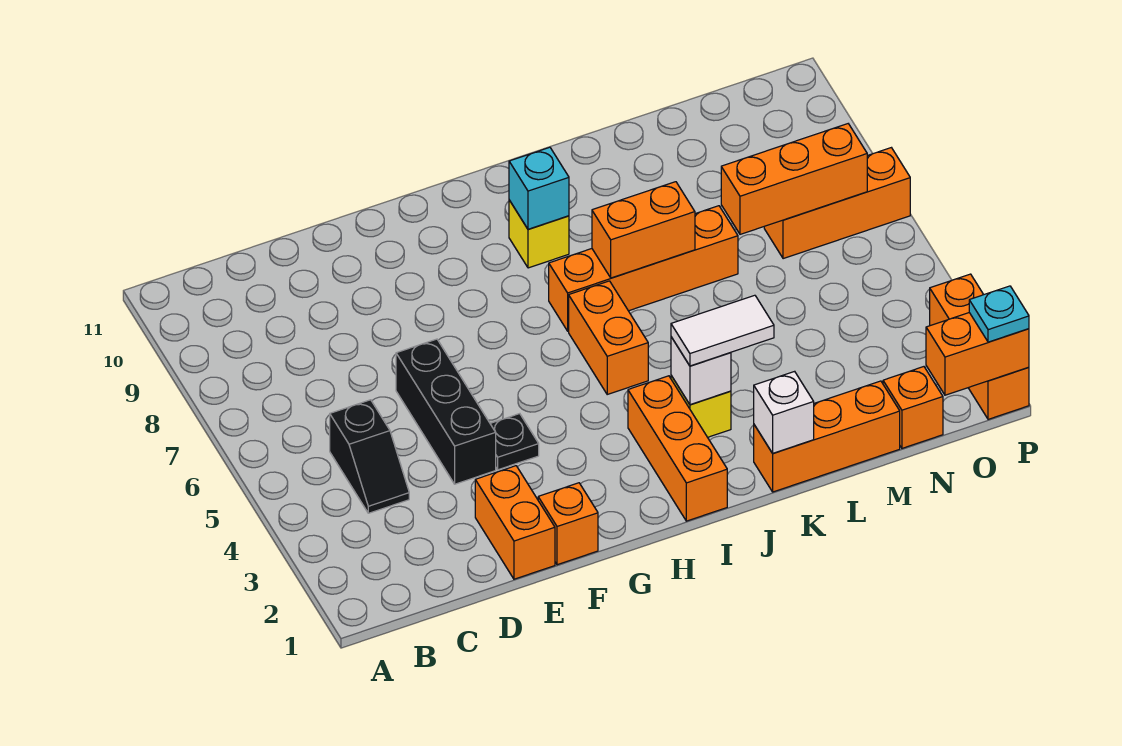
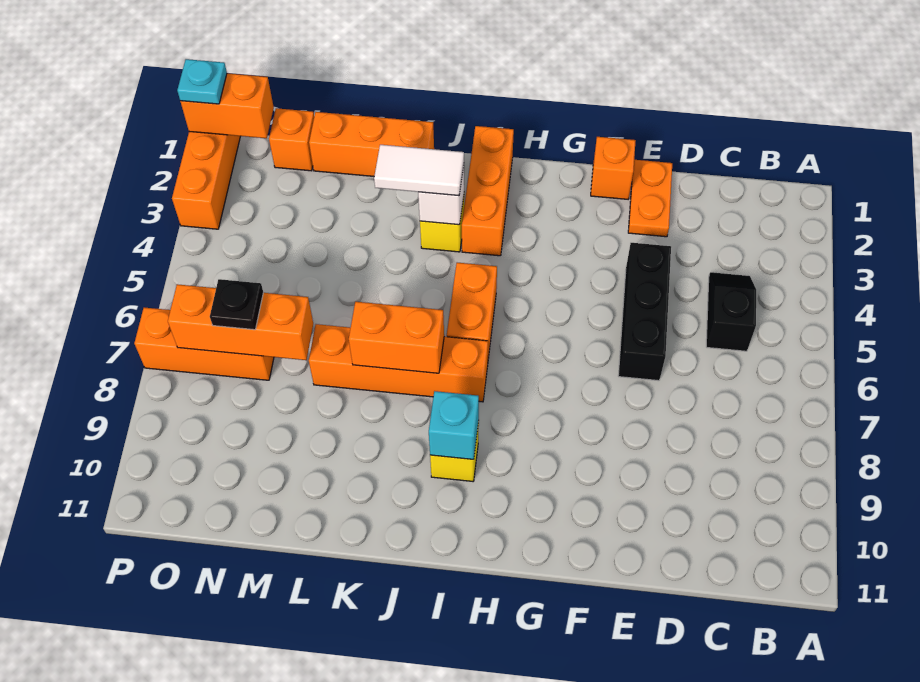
orange 1x2 brick [475,466,555,579] -> orange 1x2 plate [628,160,672,237]
black 1x1 plate [490,414,539,470] -> black 1x1 plate moved to [210,279,263,330]
white 1x1 brick [754,371,814,453] -> none

